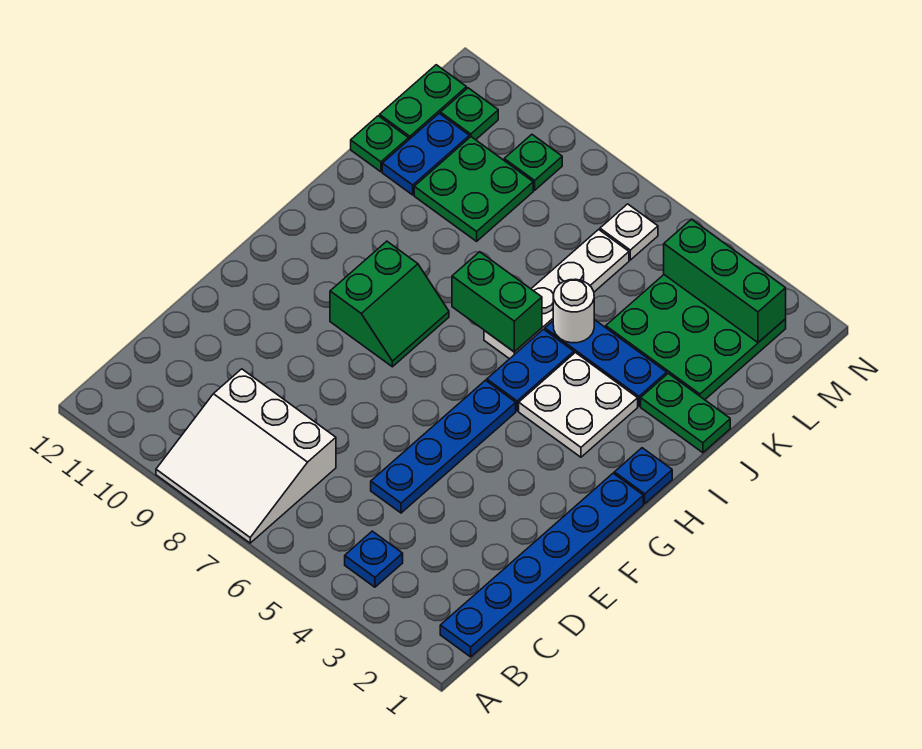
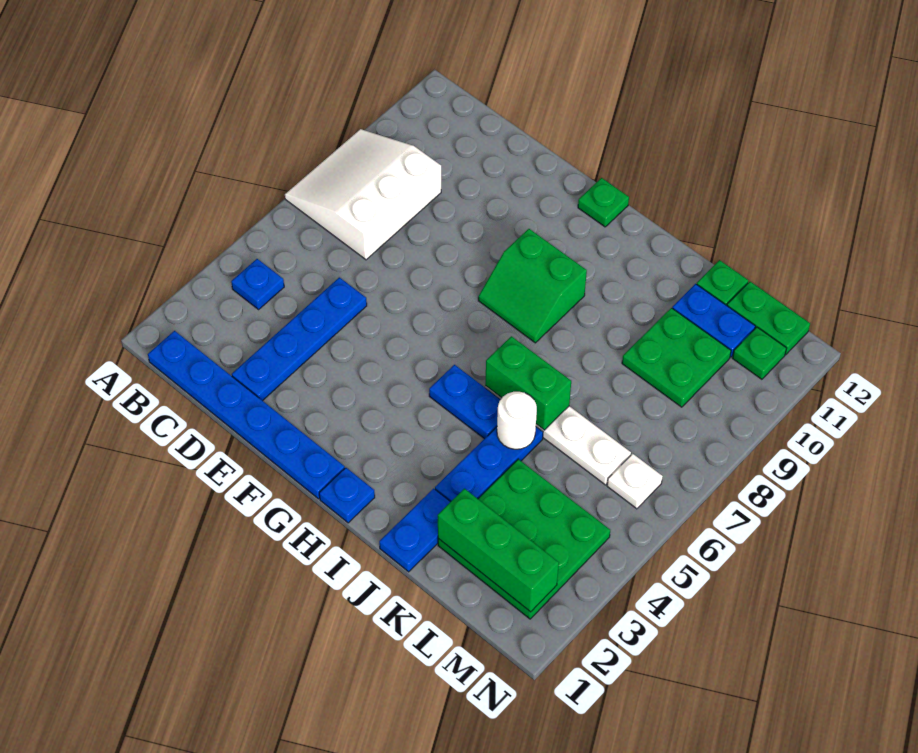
blue 1x4 plate [371,380,516,513] -> blue 1x4 plate turned to [232,277,367,401]
white 2x2 plate [519,353,638,457] -> none
green 1x2 brick [452,252,542,352] -> green 1x2 brick turned to [485,336,571,430]
green 1x2 plate [641,373,730,453] -> blue 1x2 plate [379,488,450,572]
green 1x3 brick [664,219,786,342] -> green 1x3 brick turned to [438,489,559,612]
green 1x1 plate [504,135,562,190] -> green 1x1 plate moved to [578,178,629,227]

